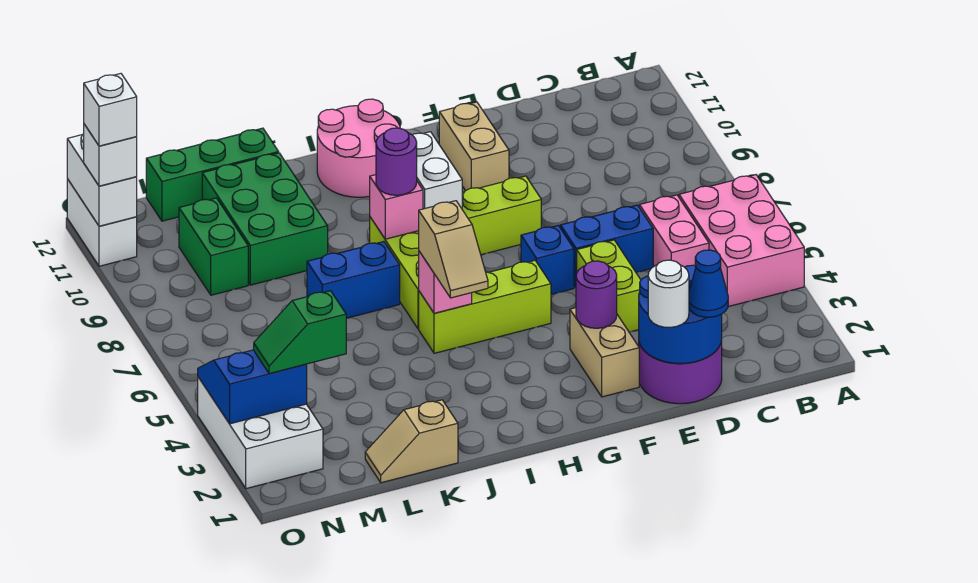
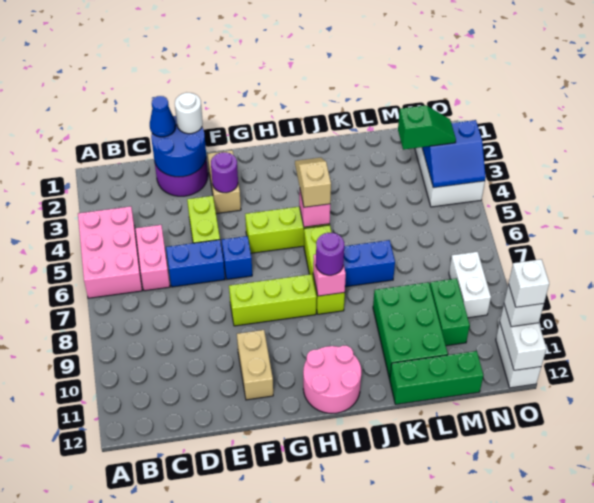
white 1x2 brick [413,132,462,209] -> white 1x2 brick moved to [449,252,491,318]
tan 1x2 slope [365,400,458,483] -> none

